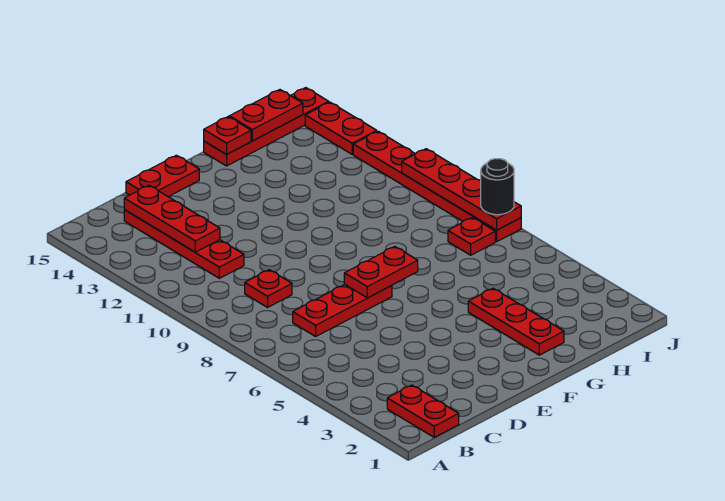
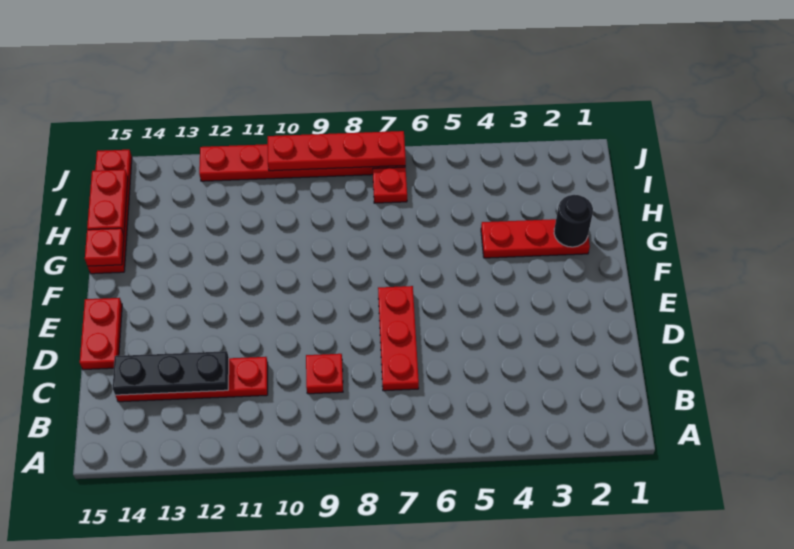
red 1x2 plate [387,385,459,437] -> none
red 1x3 plate [124,185,220,252] -> black 1x3 plate [113,351,229,395]
red 1x2 plate [344,247,418,298] -> none
black 1x1 round brick [481,159,514,215] -> black 1x1 round brick moved to [554,195,593,247]
red 1x2 plate [305,102,377,154] -> none

